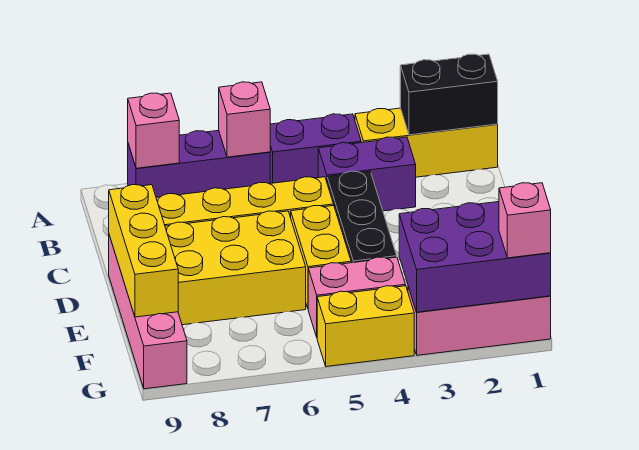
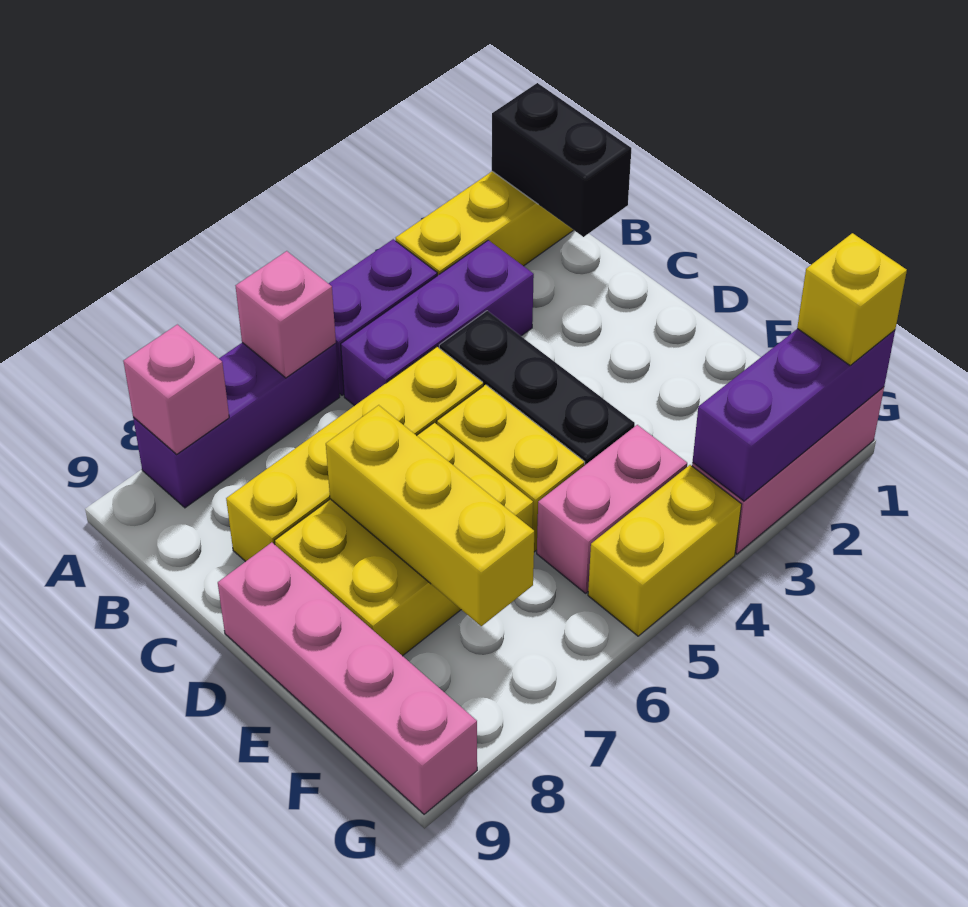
black 1x2 brick [400,54,498,135] -> black 1x2 brick turned to [492,83,631,237]
purple 1x2 brick [318,137,416,211] -> purple 1x3 brick [341,240,534,406]
yellow 1x3 brick [109,185,178,317] -> yellow 1x3 brick moved to [326,405,534,626]
purple 2x3 brick [399,202,551,312] -> purple 1x3 brick [693,329,895,501]
pink 1x1 brick [499,183,551,258] -> yellow 1x1 brick [797,233,907,366]

